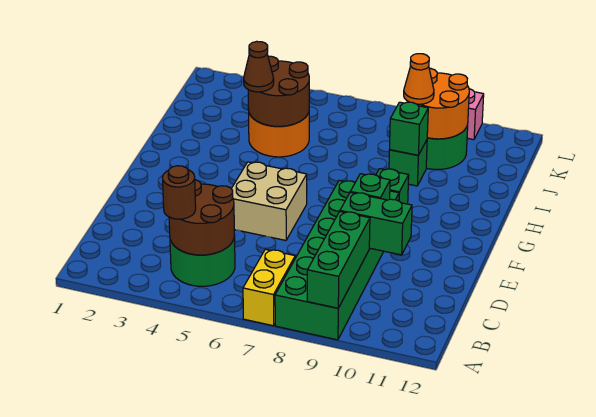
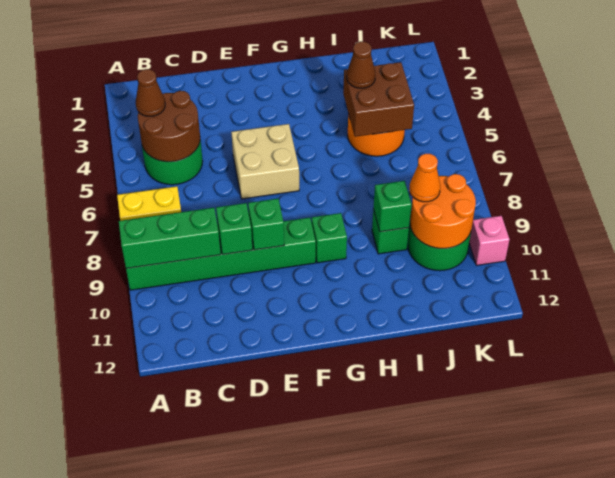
green 2x6 brick [275,181,399,340] -> green 1x6 brick [126,218,316,290]
brown 1x1 round brick [162,166,196,219] -> brown 1x1 cone [136,69,165,116]
green 1x2 brick [340,192,412,255] -> green 1x1 brick [216,203,253,254]
brown 2x2 round brick [248,56,309,126] -> brown 2x2 brick [343,62,414,137]

